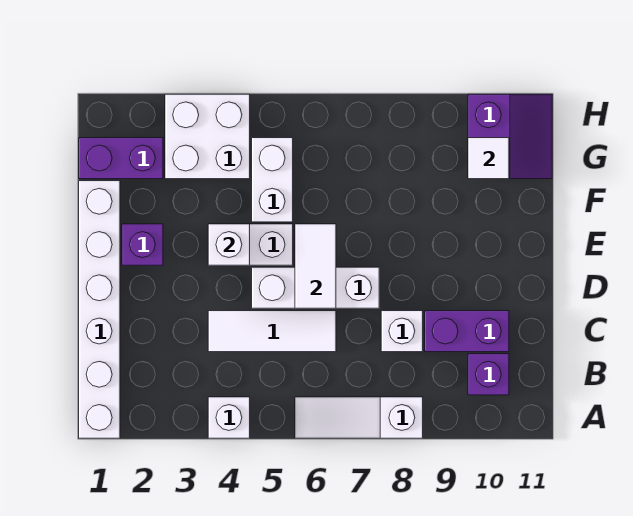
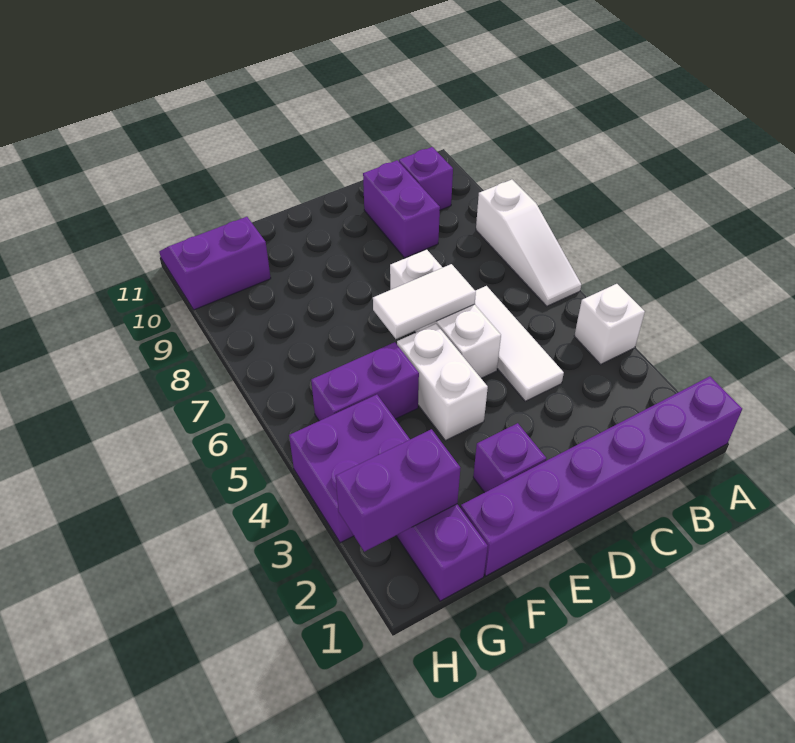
white 1x6 brick [79,181,120,438] -> purple 1x6 brick [461,376,742,576]
white 1x1 brick [381,311,423,352] -> none
white 1x1 brick [208,224,250,265] -> none
white 1x2 brick [252,138,293,222] -> purple 1x2 brick [311,342,419,421]
none -> purple 1x2 brick [336,429,460,552]
white 2x2 brick [165,94,250,179] -> purple 2x2 brick [289,395,410,543]
white 1x1 tile [468,138,509,179] -> none

